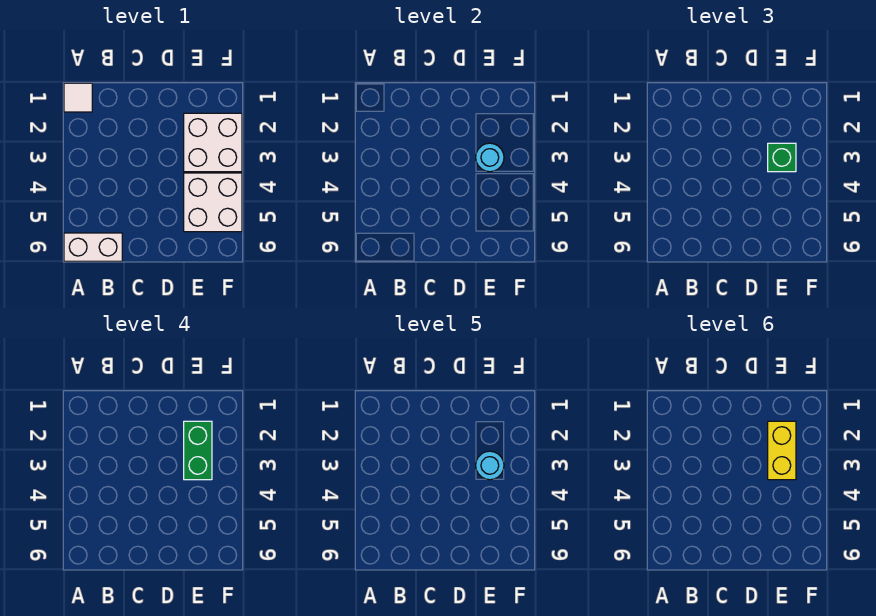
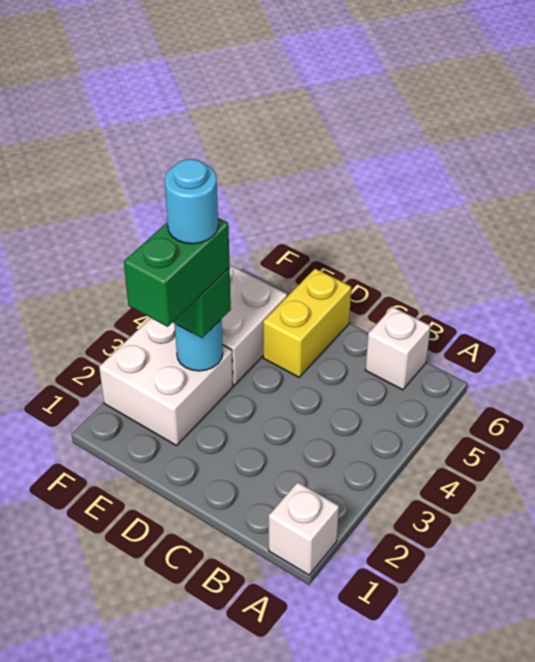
white 1x1 tile [64,83,92,112] -> white 1x1 brick [269,482,339,575]
white 1x2 brick [64,233,122,261] -> white 1x1 brick [366,307,431,390]
yellow 1x2 brick [768,421,796,480] -> yellow 1x2 brick moved to [263,269,351,377]

